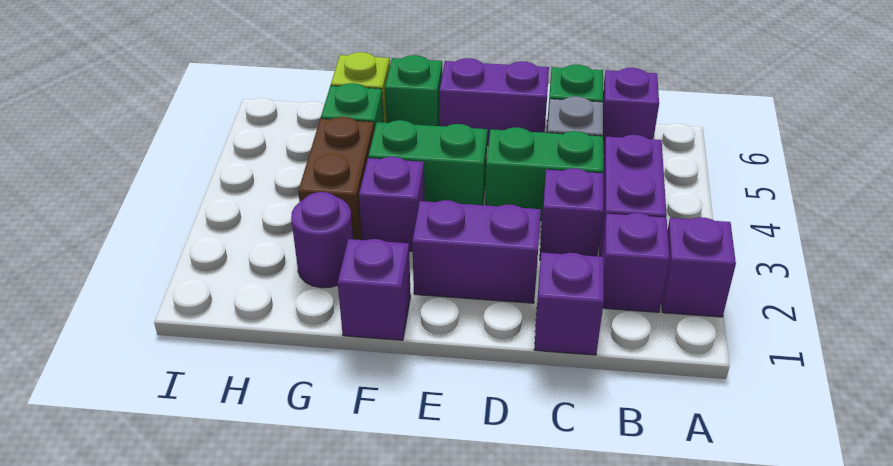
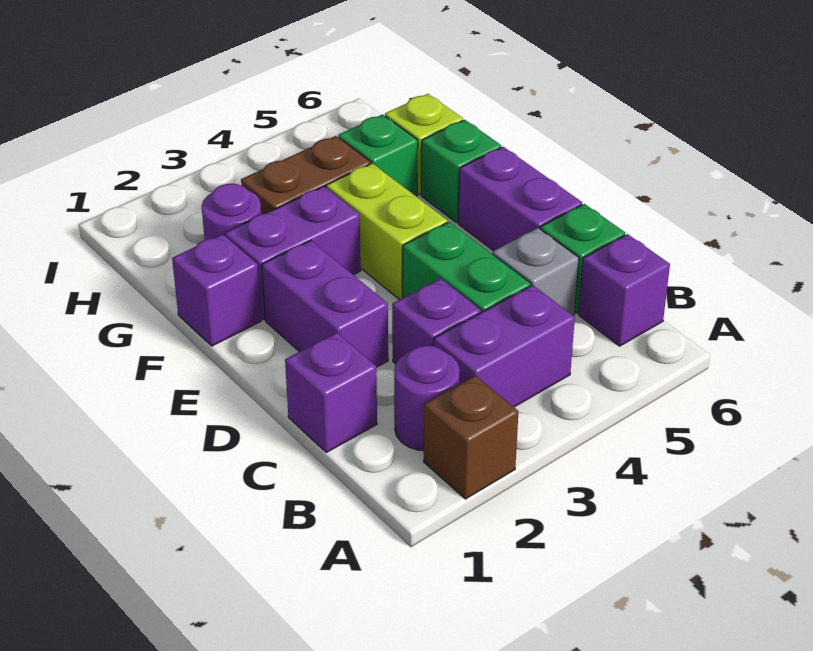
purple 1x1 brick [662,217,736,317] -> brown 1x1 brick [424,376,519,499]
purple 1x1 brick [601,213,669,312] -> purple 1x1 round brick [394,345,460,451]
green 1x2 brick [368,120,488,205] -> lime 1x2 brick [326,163,447,300]
purple 1x1 brick [359,157,425,251] -> purple 1x2 brick [225,186,361,320]

